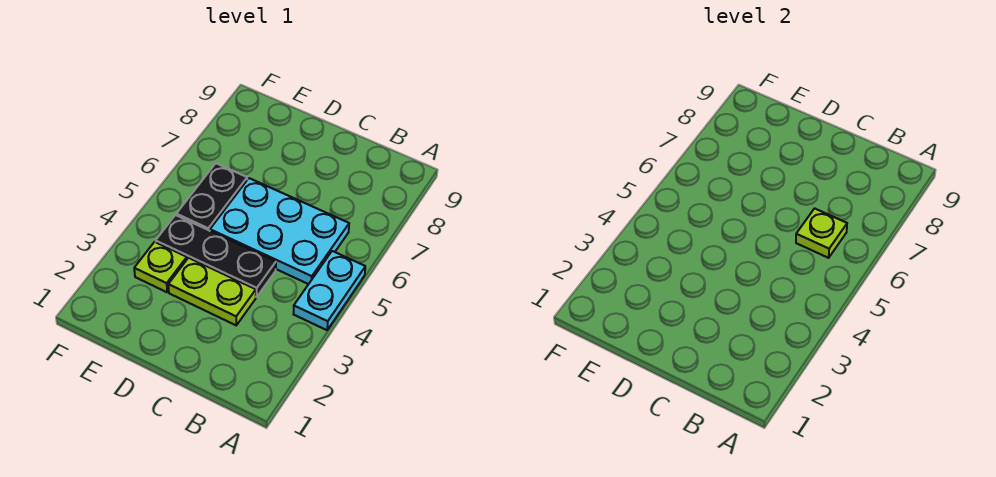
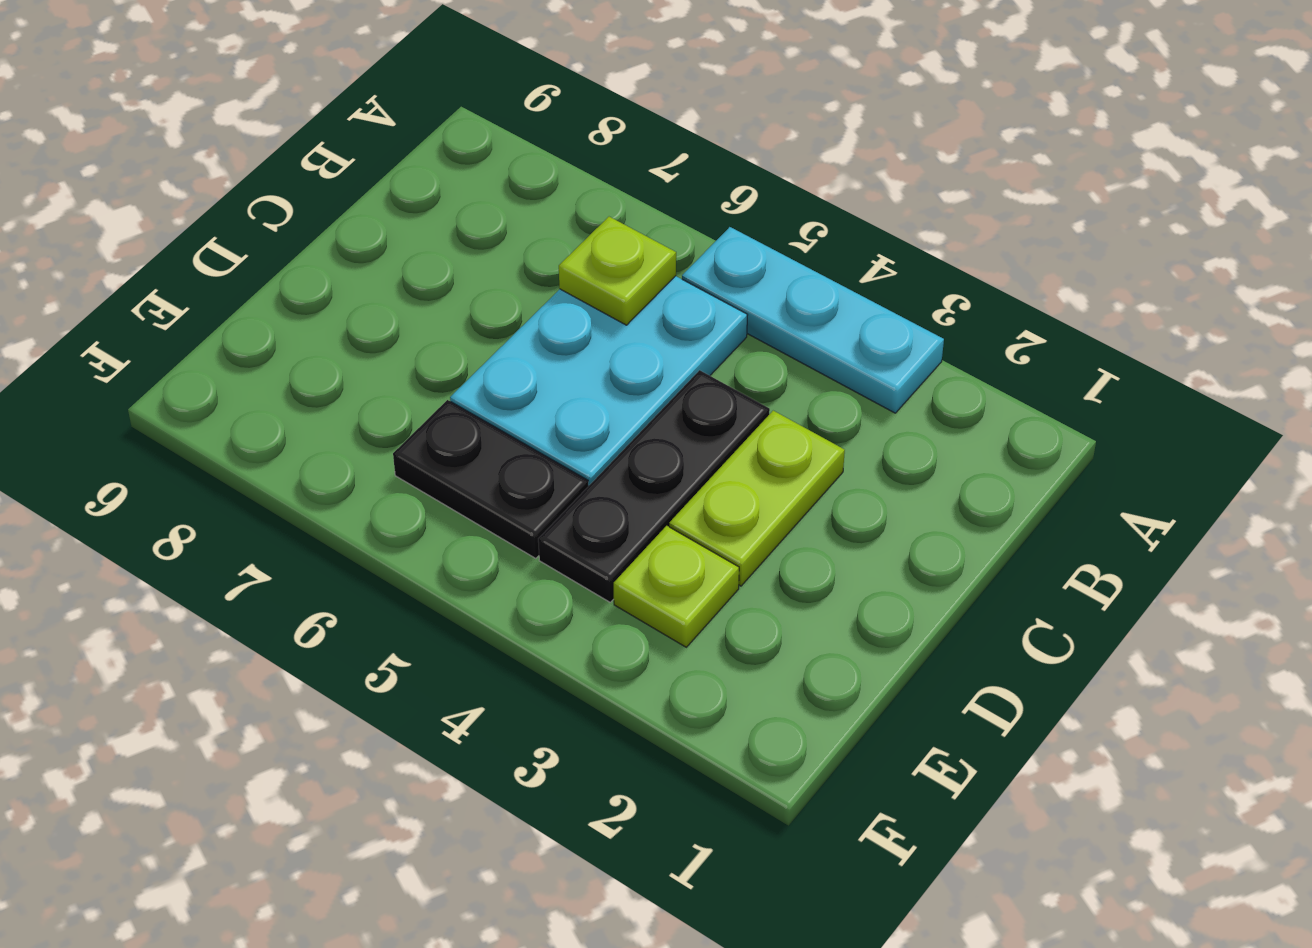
cyan 1x2 plate [294,251,365,330] -> cyan 1x3 plate [682,227,944,413]

